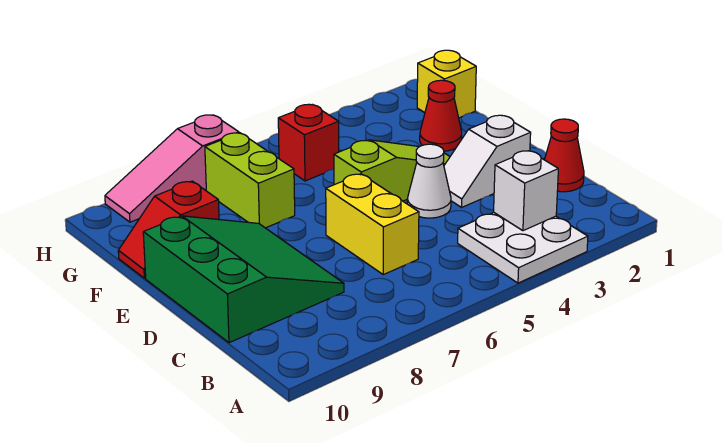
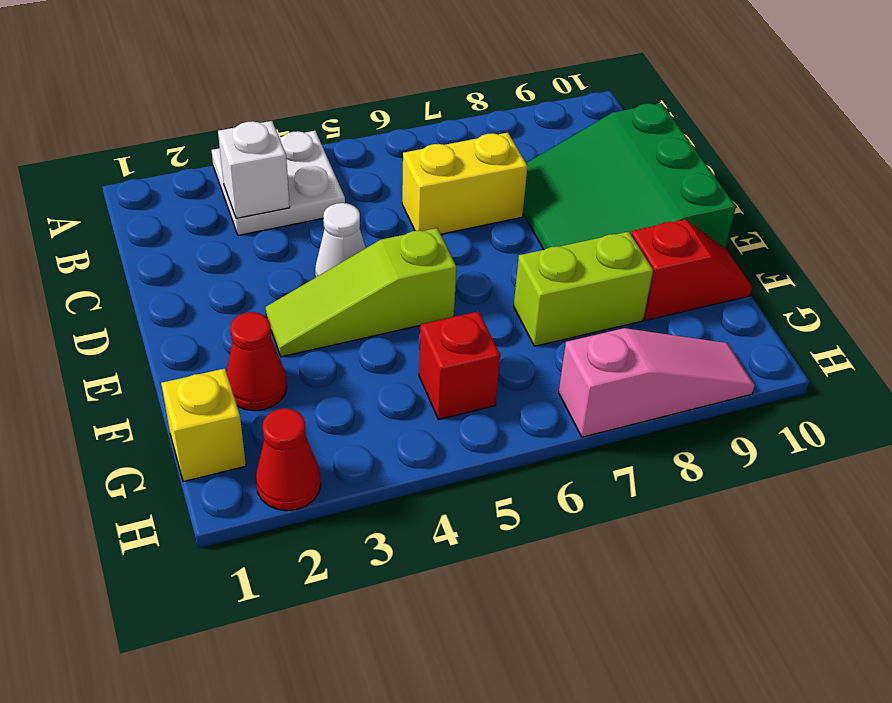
red 1x1 cone [545,119,584,192] -> red 1x1 cone moved to [256,408,321,511]
yellow 1x2 brick [326,174,419,275] -> yellow 1x2 brick turned to [402,133,528,234]
white 1x2 slope [444,115,531,207] -> none
lime 1x2 brick [205,133,295,228] -> lime 1x2 brick turned to [514,232,653,346]

